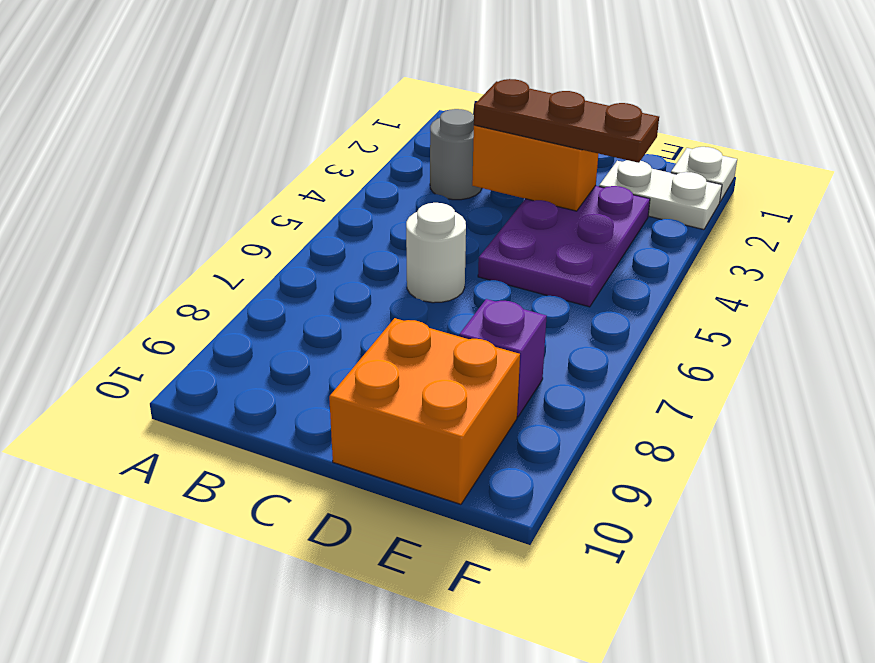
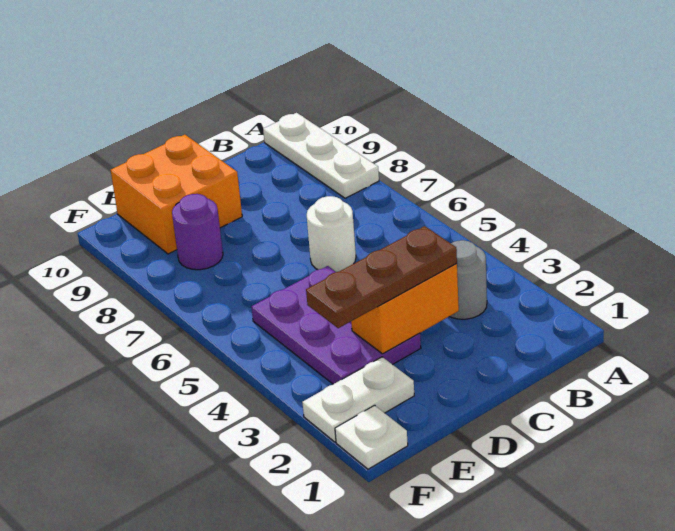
none -> white 1x3 plate [263,113,379,198]
purple 1x1 brick [459,299,547,417] -> purple 1x1 round brick [172,194,223,270]

